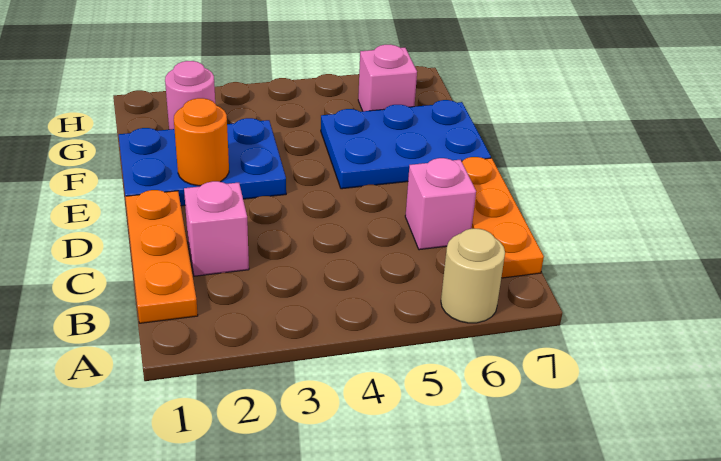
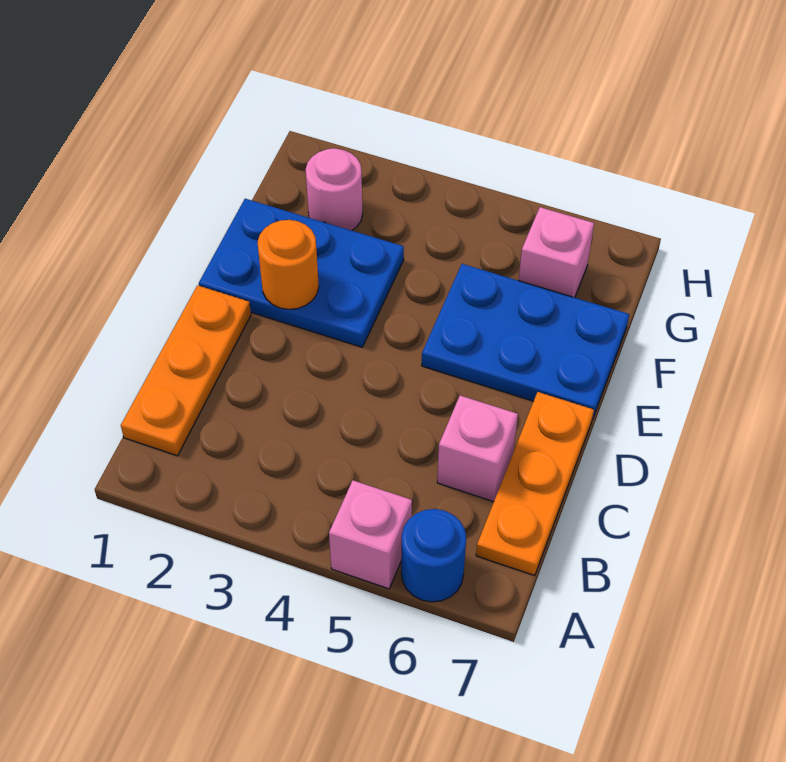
tan 1x1 round brick [441,229,505,323] -> blue 1x1 round brick [401,509,466,602]
pink 1x1 brick [184,181,249,276] -> pink 1x1 brick moved to [329,480,412,589]

